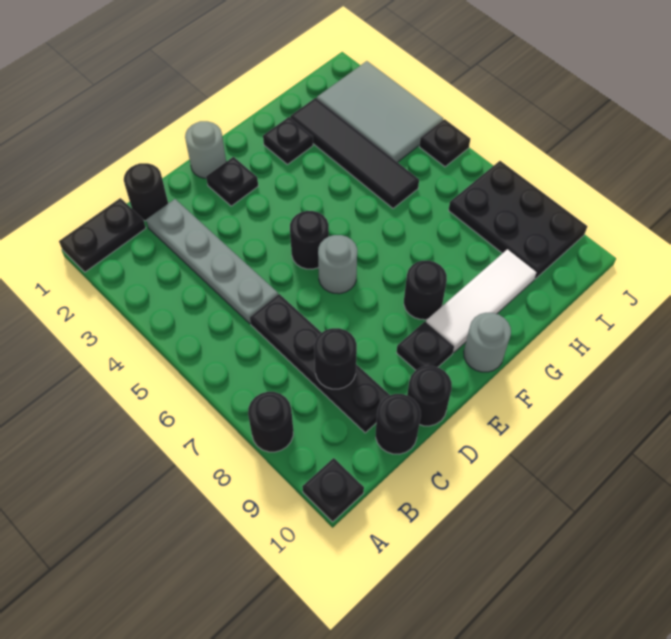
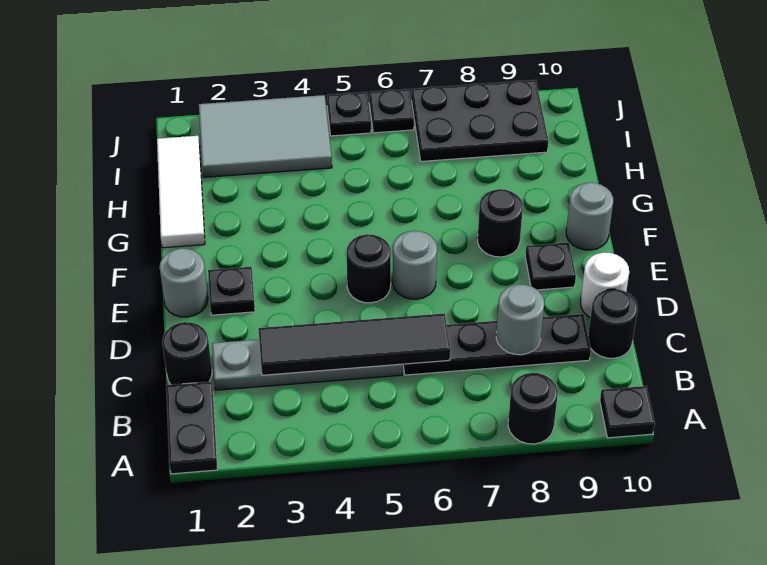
black 1x1 round brick [314,328,357,389] -> grey 1x1 round brick [496,284,544,355]
black 1x1 round brick [407,366,452,426] -> white 1x1 round brick [581,252,629,318]
white 1x3 tile [426,249,536,352] -> white 1x3 tile moved to [157,136,205,248]
black 1x1 plate [263,117,313,164] -> black 1x1 plate moved to [369,89,414,133]
black 1x4 tile [290,98,419,208] -> black 1x4 tile moved to [258,313,450,375]

